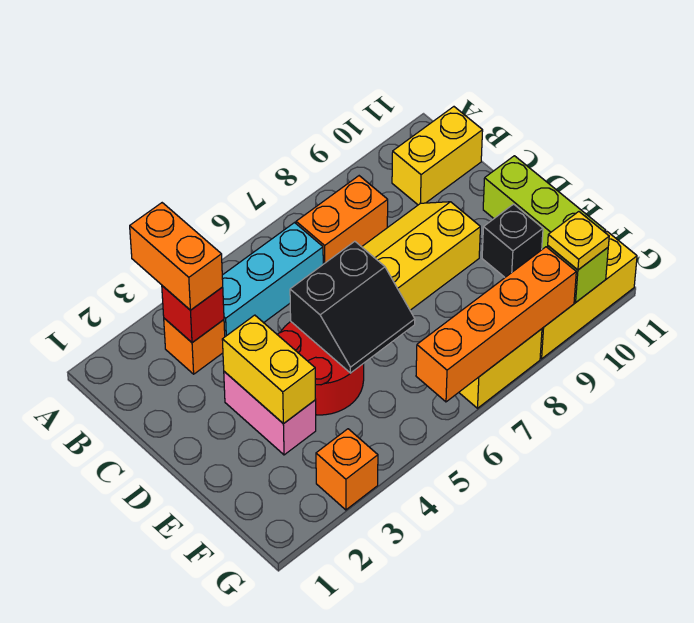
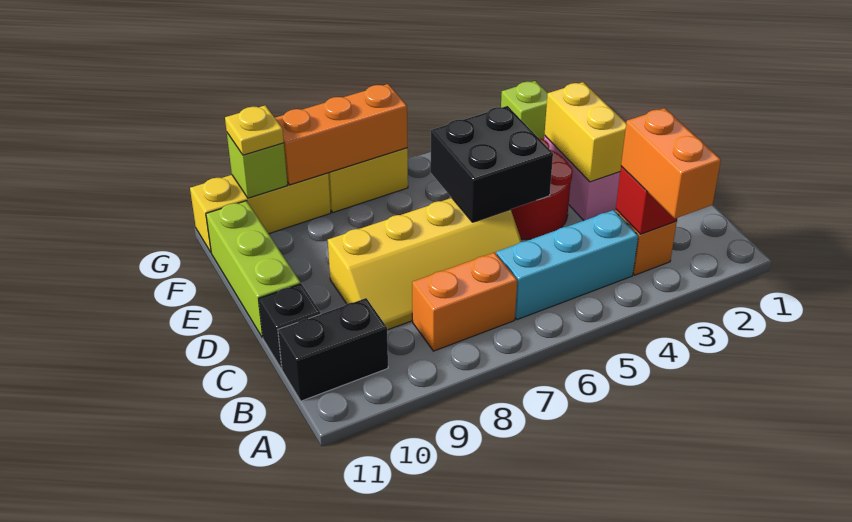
yellow 1x2 brick [392,107,483,205] -> black 1x2 brick [278,298,388,401]
black 2x2 slope [290,241,415,373] -> black 2x2 brick [430,106,553,222]
black 1x1 brick [482,204,543,277] -> black 1x1 brick moved to [259,284,321,369]
orange 1x1 brick [316,429,378,510] -> lime 1x1 brick [501,81,548,139]
orange 1x4 brick [416,247,576,402] -> orange 1x3 brick [275,84,407,185]

